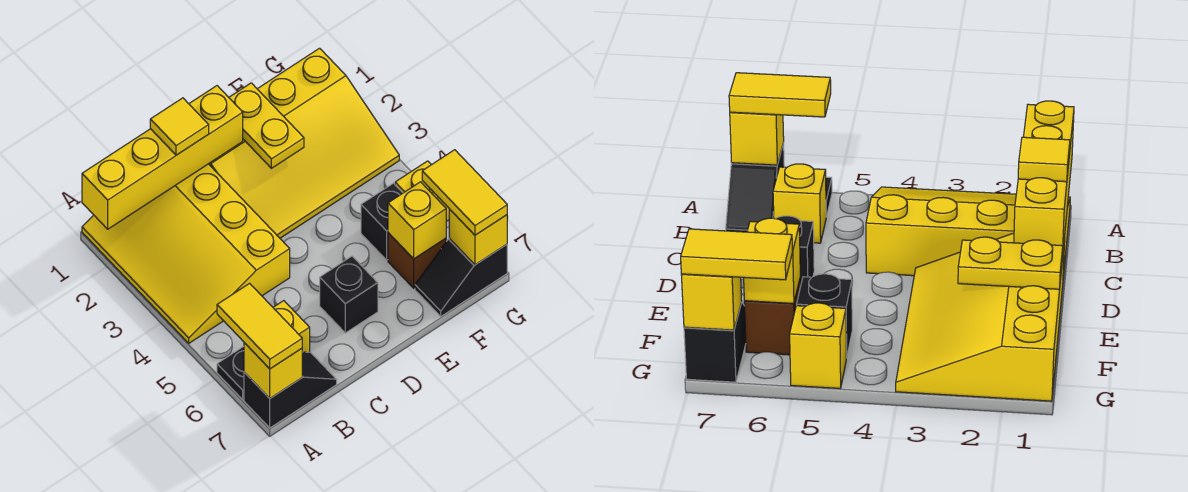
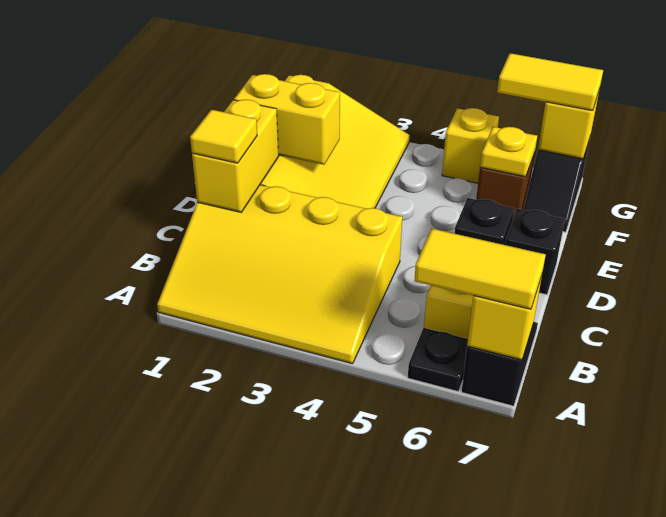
yellow 1x4 brick [82,86,243,229] -> yellow 1x2 brick [192,100,279,212]
yellow 1x2 plate [229,83,304,168] -> yellow 1x2 brick [234,74,340,165]
black 1x1 brick [361,183,403,260] -> black 1x1 brick moved to [505,209,565,295]
yellow 1x1 brick [388,182,446,259] -> yellow 1x1 plate [480,127,537,177]

